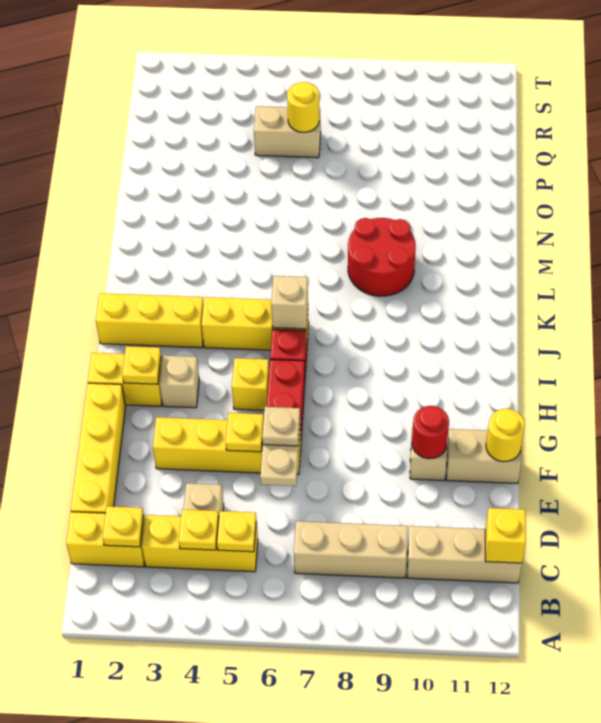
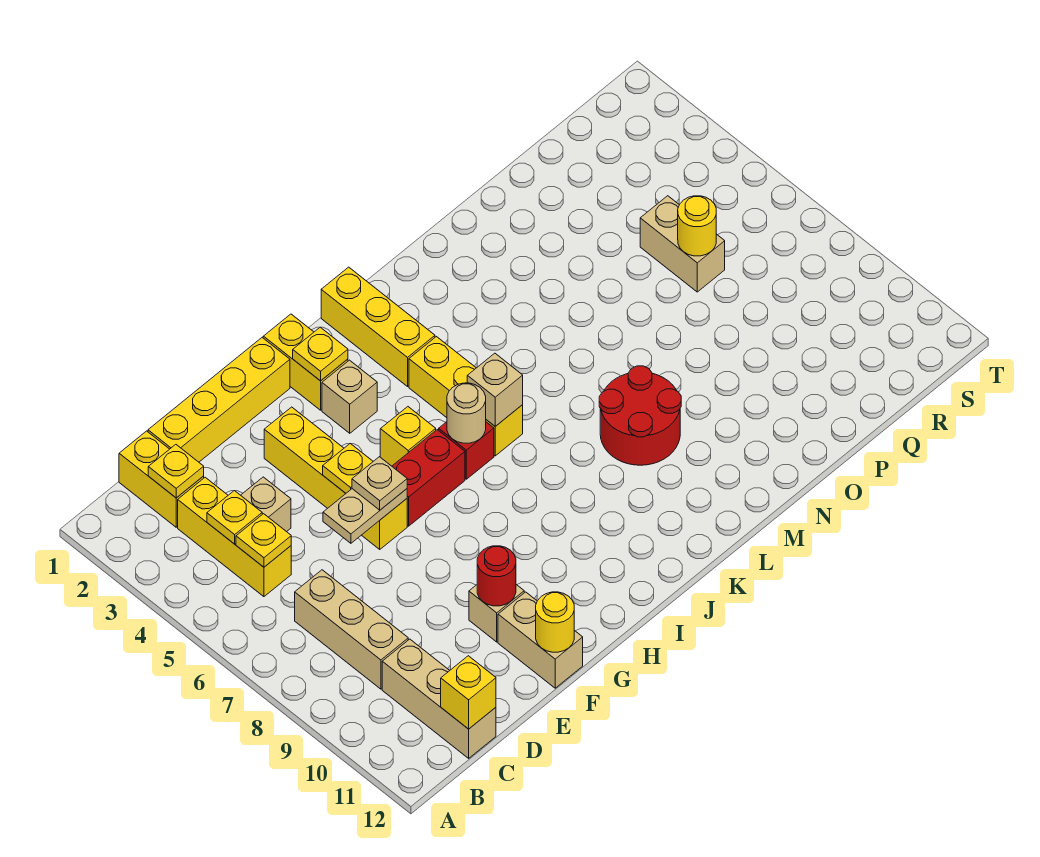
none -> tan 1x1 round brick [447,383,486,443]

